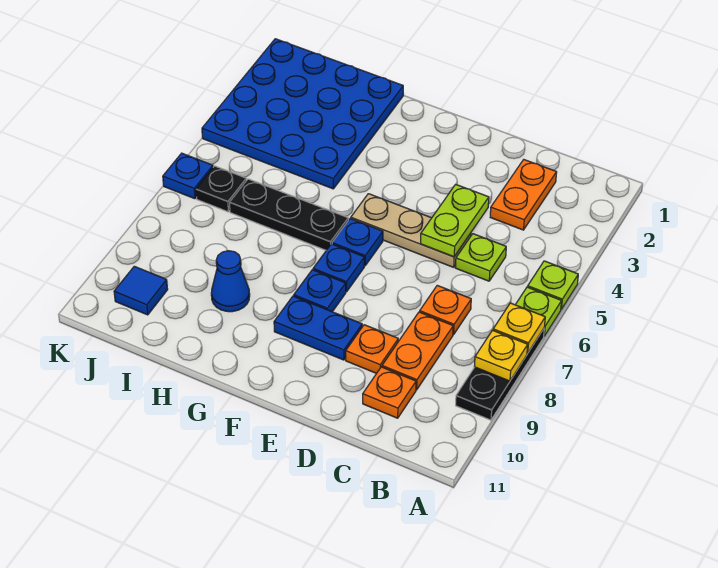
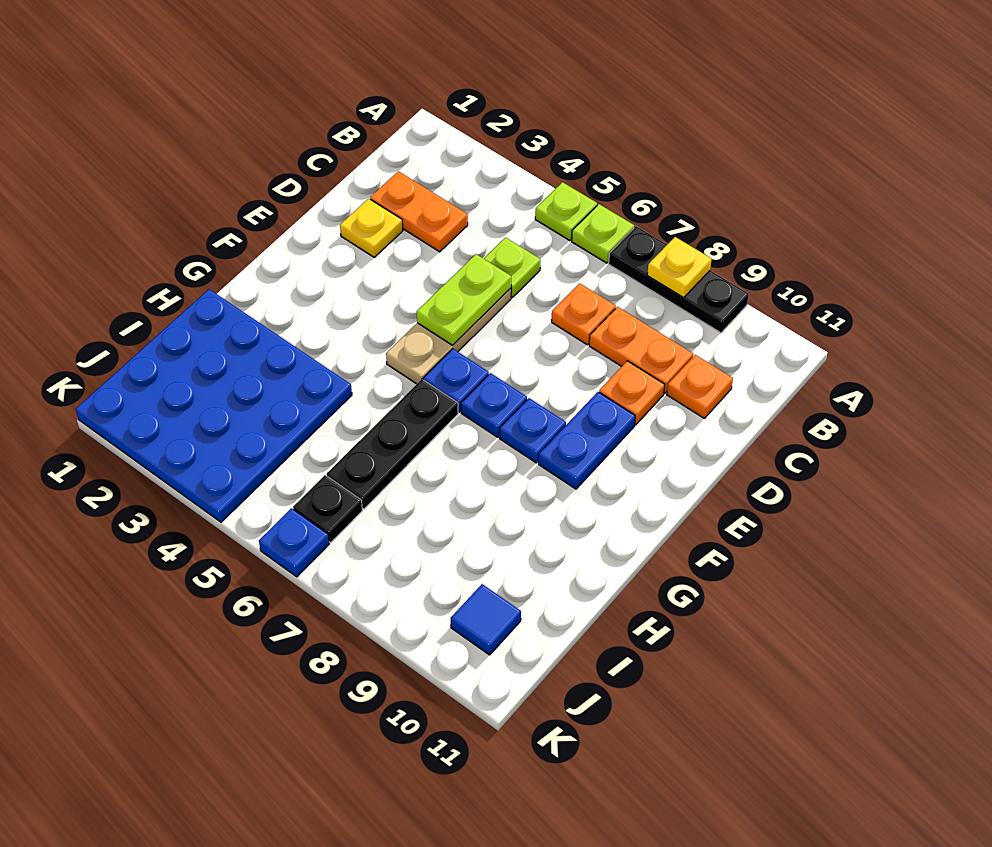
yellow 1x1 plate [493,303,545,353] -> yellow 1x1 plate moved to [340,199,403,257]
lime 1x2 plate [421,184,489,257] -> lime 1x2 plate turned to [417,254,511,345]
blue 1x1 cone [211,251,250,312] -> none

